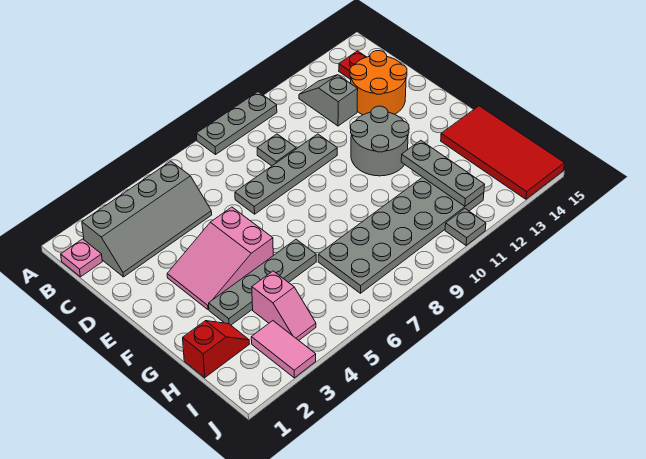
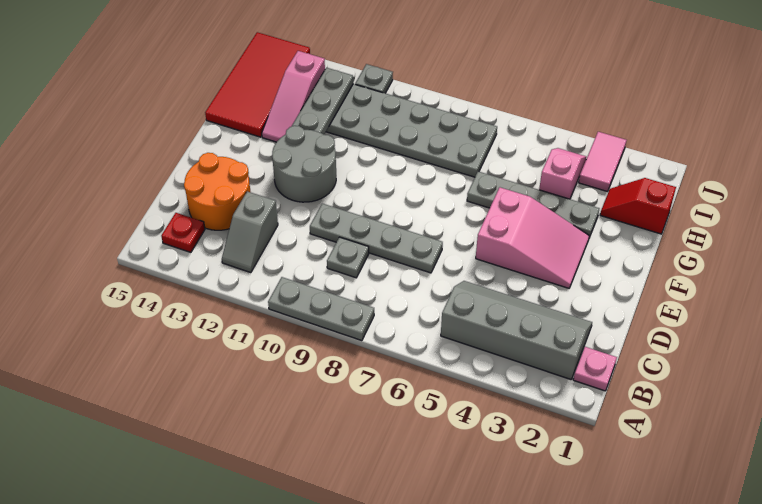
none -> pink 1x3 slope [262,51,325,142]

